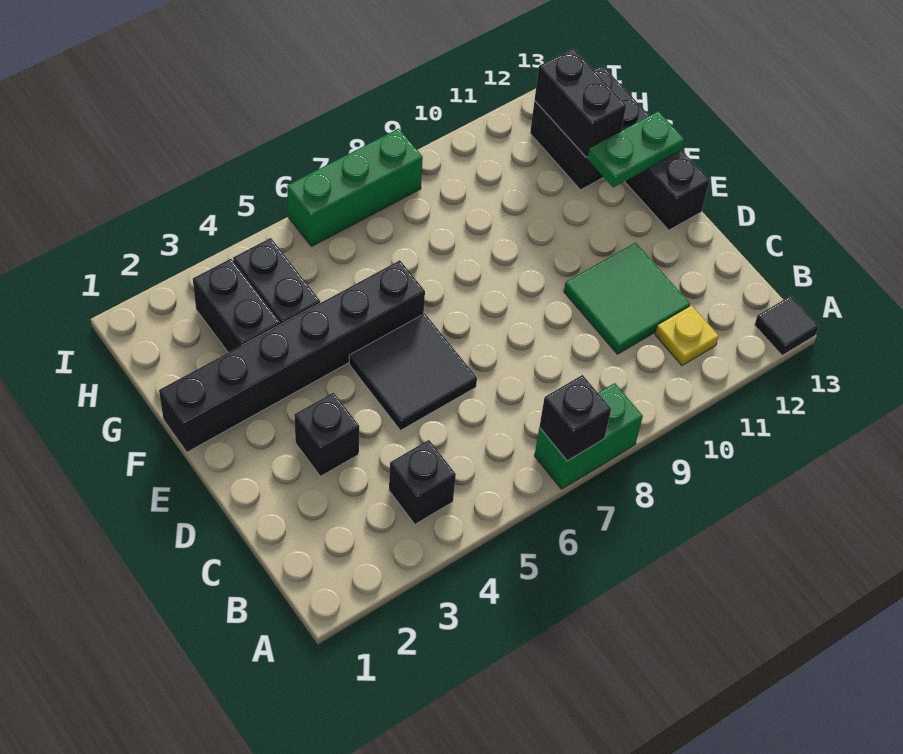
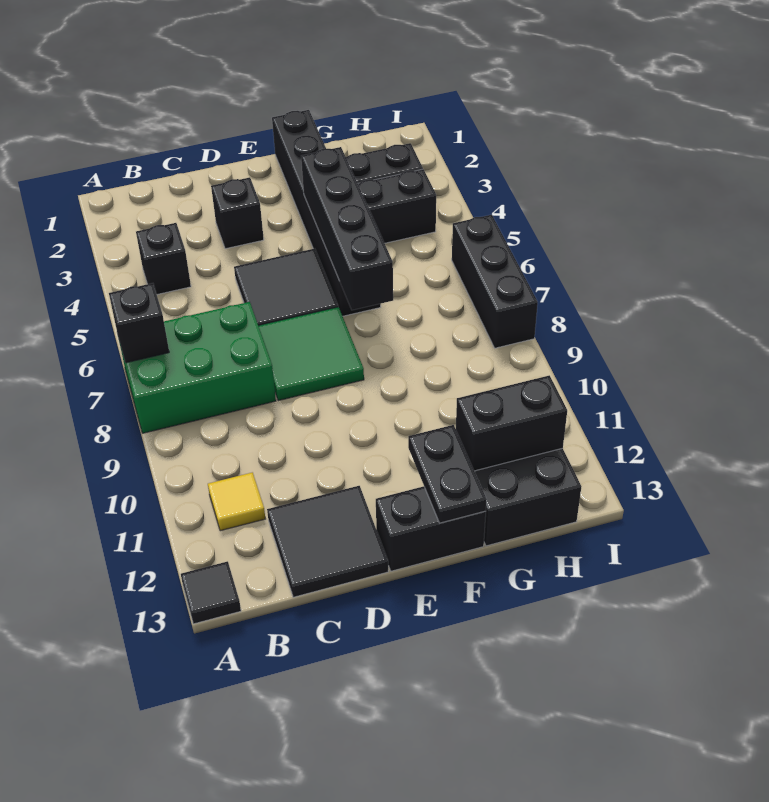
green 1x2 brick [534,383,643,489] -> green 2x3 brick [119,302,276,433]
yellow 1x1 plate [655,305,719,365] -> yellow 1x1 tile [208,472,265,531]
green 2x2 tile [564,243,690,354] -> green 2x2 tile moved to [258,307,364,401]
none -> black 2x2 tile [267,486,388,597]
none -> black 1x4 brick [301,147,393,310]
green 1x2 plate [587,111,684,187] -> black 1x2 plate [408,425,487,523]
green 1x3 brick [287,129,423,246] -> black 1x3 brick [452,215,538,348]

